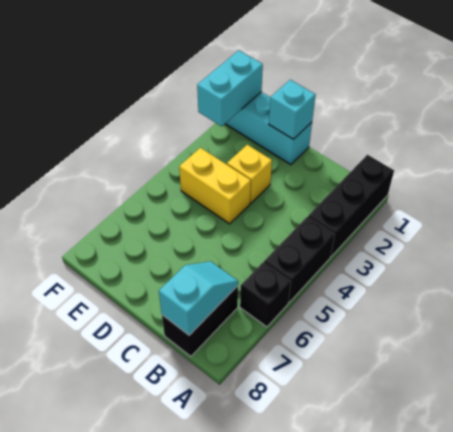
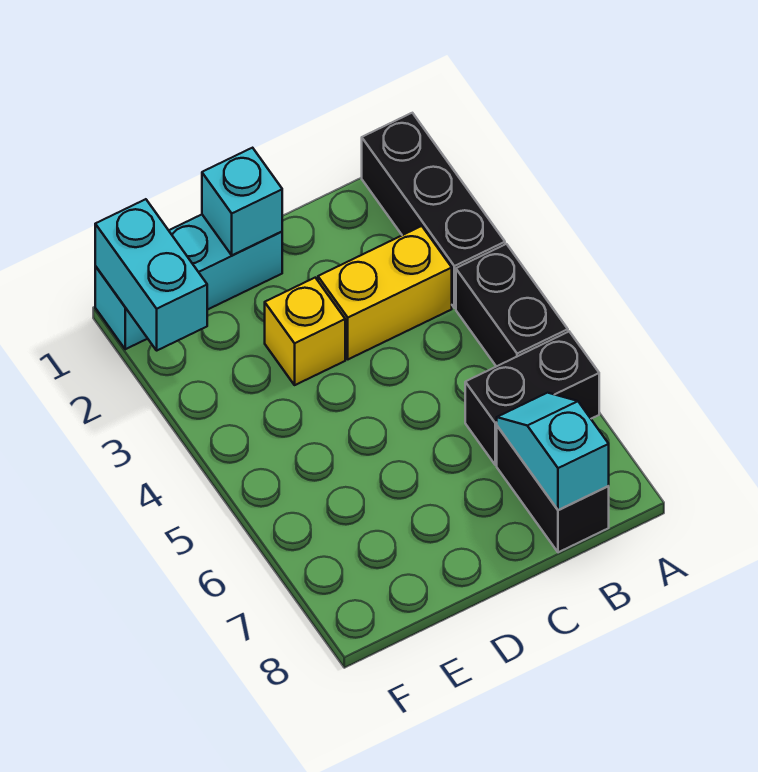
black 1x1 brick [240,263,291,327] -> black 1x2 brick [465,332,599,465]
yellow 1x2 brick [179,148,251,224] -> yellow 1x2 brick moved to [318,226,452,359]

